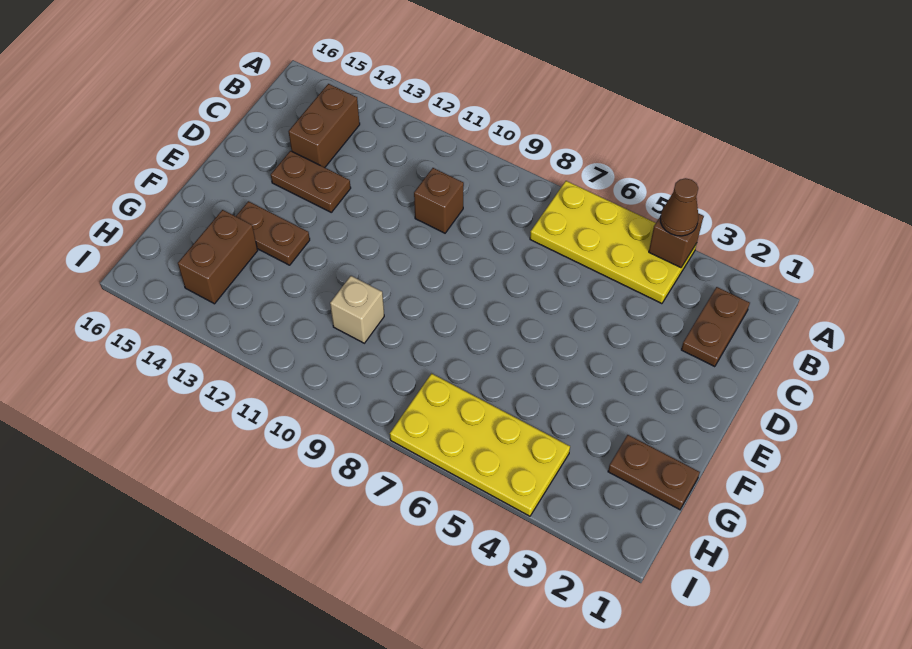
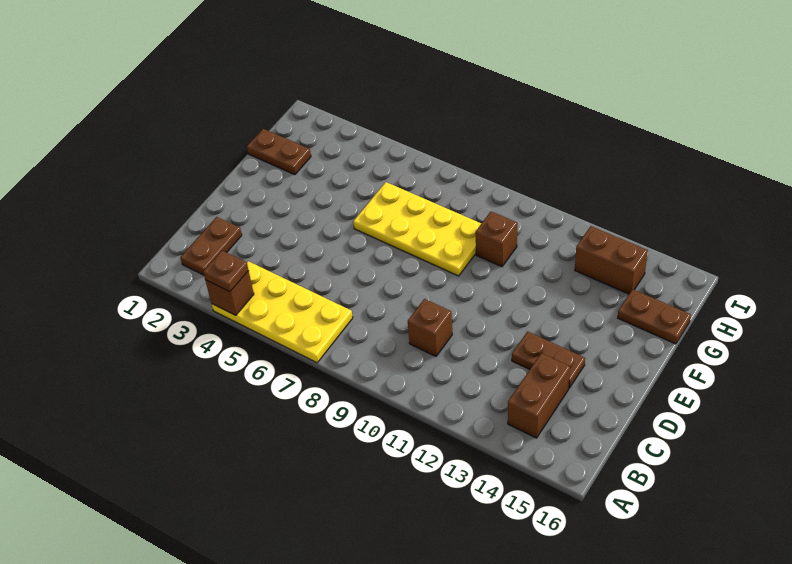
brown 1x1 cone [661,178,698,236] -> brown 1x1 plate [203,251,249,292]
brown 1x2 plate [236,201,310,265] -> brown 1x2 plate moved to [618,289,691,344]
tan 1x1 brick [330,276,384,343] -> brown 1x1 brick [476,211,517,267]
brown 1x2 brick [178,210,258,304] -> brown 1x2 brick turned to [575,226,648,294]
yellow 2x4 plate [390,374,570,516] -> yellow 2x4 plate moved to [353,182,481,276]

